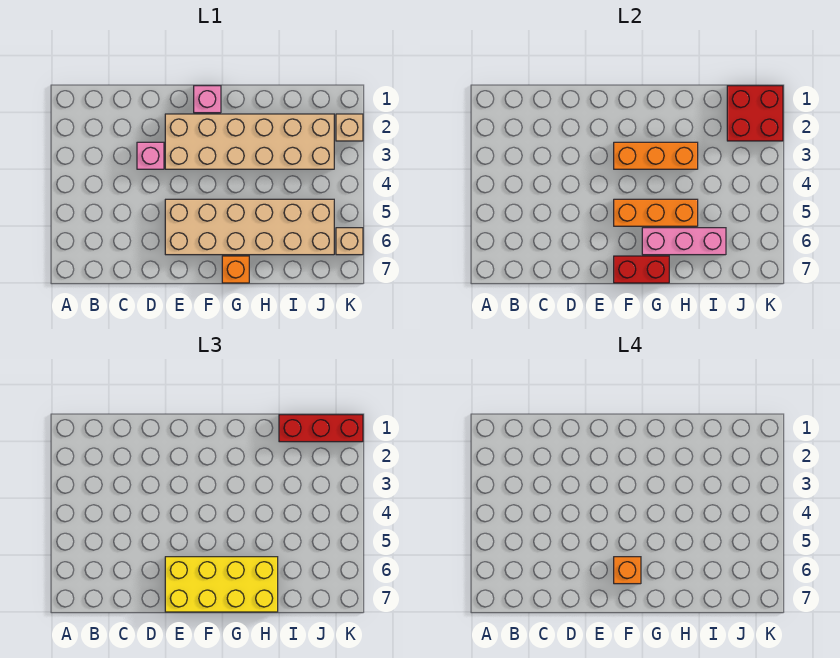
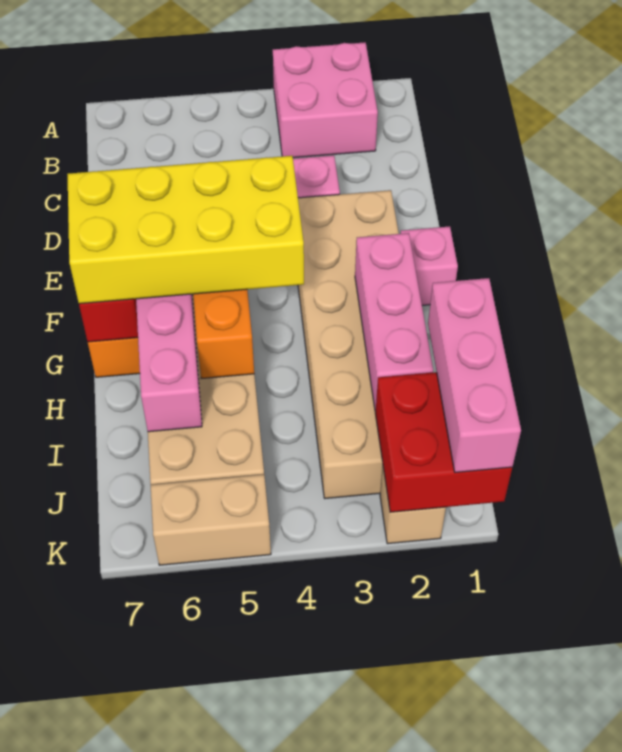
none -> pink 2x2 brick [273,42,378,158]
yellow 2x4 brick [165,557,278,612] -> yellow 2x4 brick turned to [67,156,304,304]
orange 1x3 brick [614,142,698,169] -> none
orange 1x1 brick [614,557,641,584] -> none
none -> pink 1x3 brick [355,233,433,411]
red 1x3 brick [279,415,363,442] -> pink 1x3 brick [428,278,521,473]
tan 1x1 brick [336,228,363,255] -> tan 1x2 brick [151,474,271,565]

